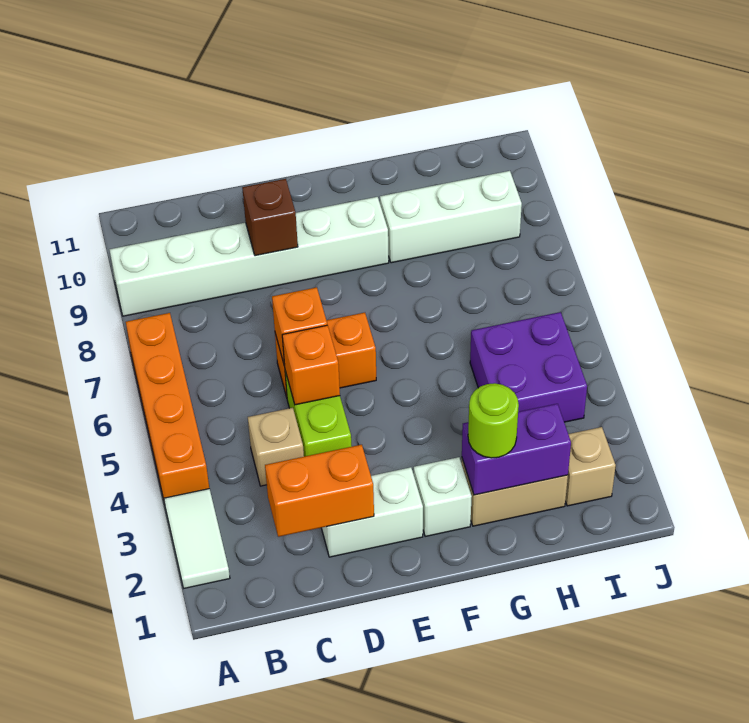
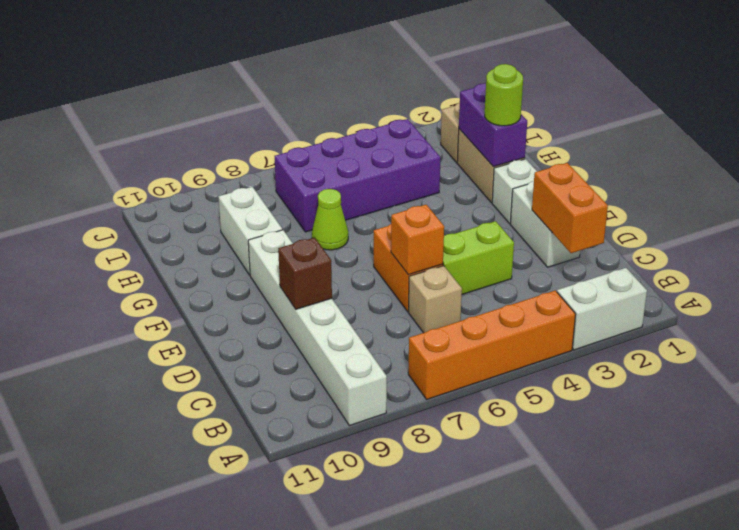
white 1x2 tile [164,489,230,588] -> white 1x2 brick [557,268,647,350]
tan 1x1 brick [248,408,304,486] -> tan 1x1 brick moved to [408,266,462,333]
orange 1x1 brick [282,325,340,405] -> none
none -> lime 1x1 cone [312,189,348,250]
white 1x3 brick [380,171,522,263] -> white 1x2 brick [218,187,282,275]
purple 2x2 brick [470,312,587,422] -> purple 2x4 brick [275,119,440,232]

